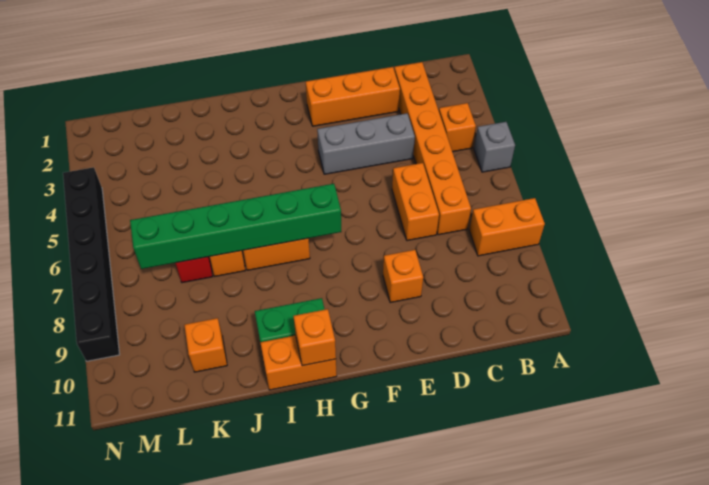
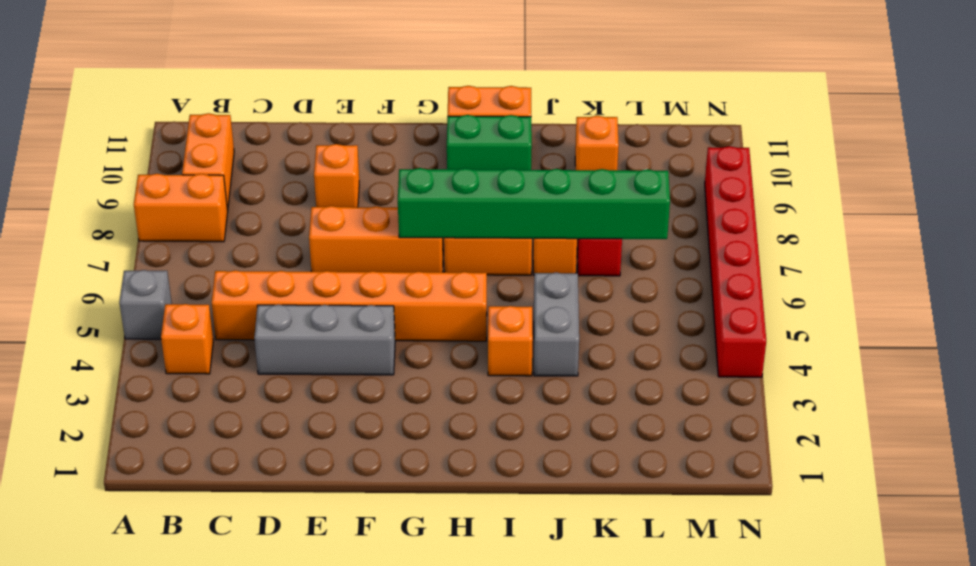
orange 1x6 brick [394,62,471,235] -> orange 1x6 brick turned to [212,270,487,341]
orange 1x3 brick [306,67,400,126] -> orange 1x3 brick moved to [309,206,443,272]
orange 1x2 brick [392,163,439,241] -> orange 1x2 brick moved to [182,113,234,210]
orange 1x1 brick [294,309,336,366] -> orange 1x1 brick moved to [488,306,533,376]
none -> grey 1x2 brick [534,272,579,376]
black 1x6 brick [63,167,120,361] -> red 1x6 brick [705,146,766,377]

